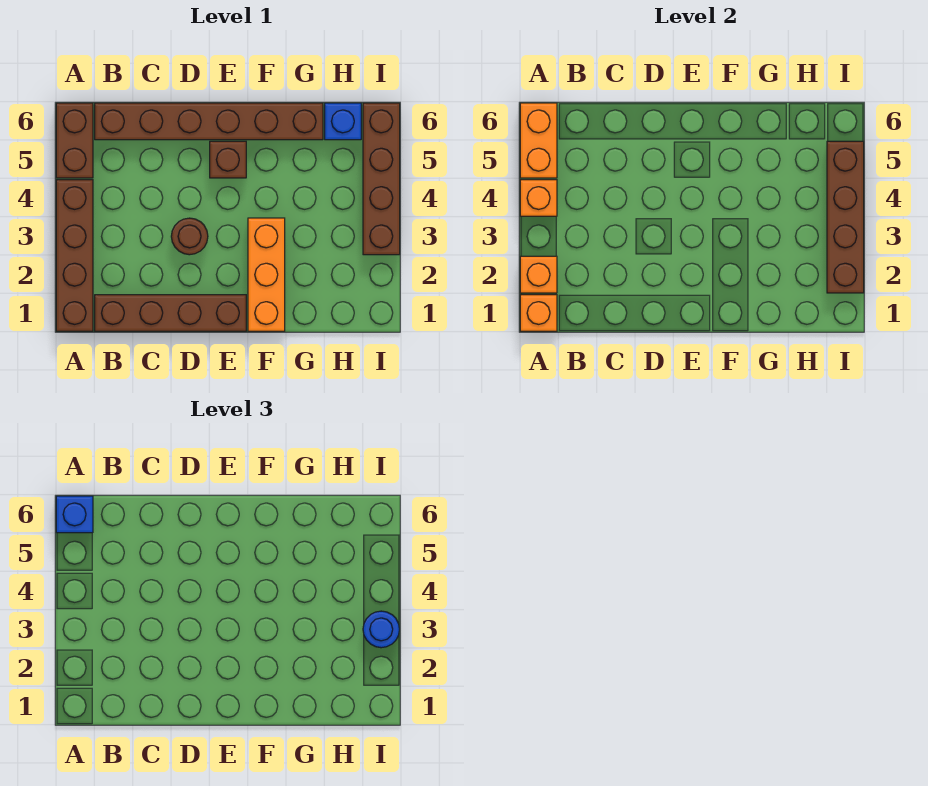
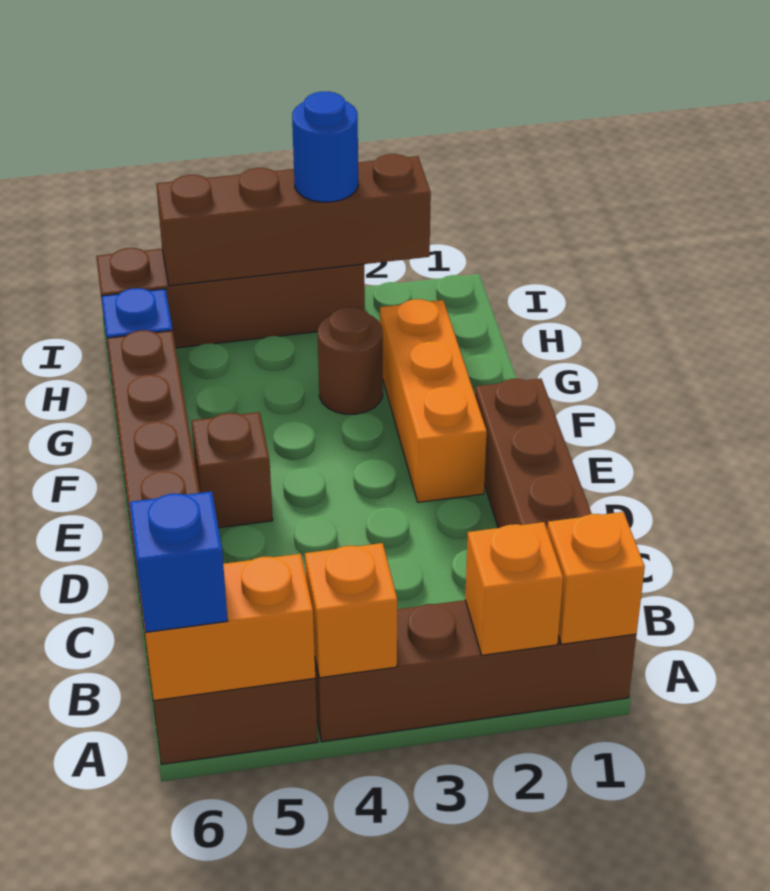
brown 1x1 round brick [171,218,208,255] -> brown 1x1 round brick moved to [318,307,383,414]
orange 1x3 brick [248,218,285,331] -> orange 1x3 brick turned to [380,299,487,502]

